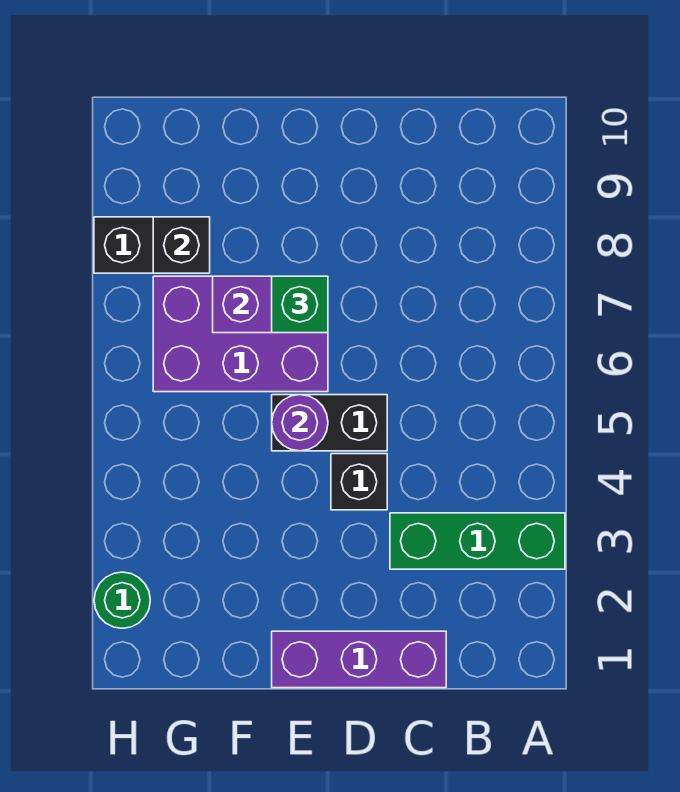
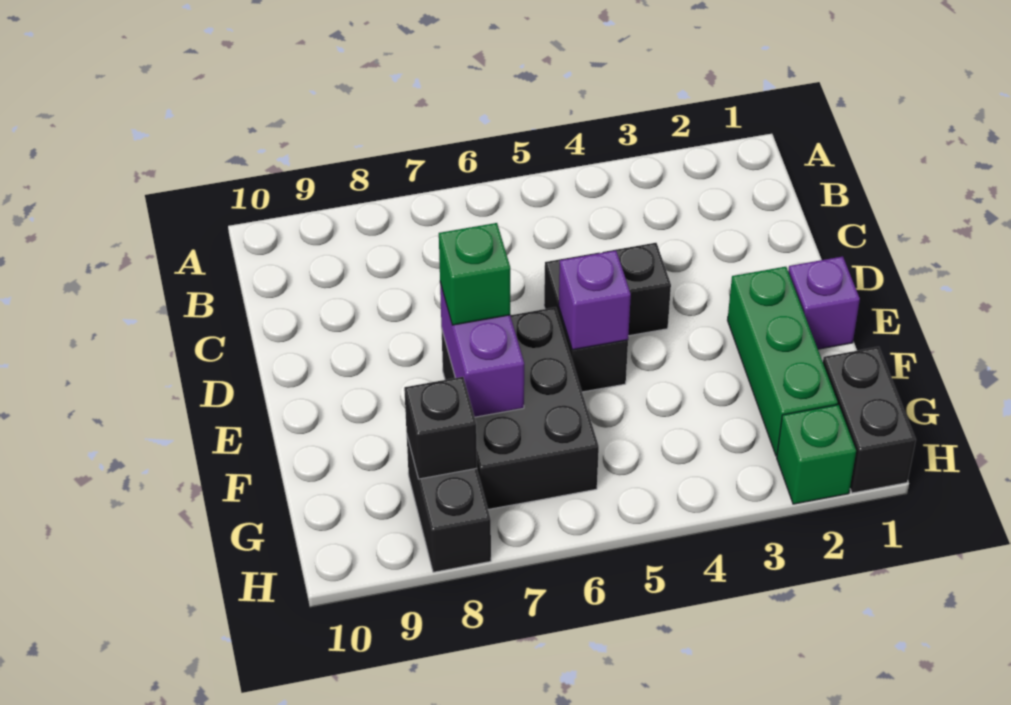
green 1x3 brick [390,513,565,569] -> green 1x3 brick moved to [728,267,838,456]
purple 1x3 brick [272,631,446,688] -> purple 1x1 brick [788,256,860,349]
purple 1x1 round brick [272,395,328,451] -> purple 1x1 brick [559,251,631,350]
purple 2x3 brick [153,276,328,392] -> black 2x3 brick [442,307,599,509]
none -> black 1x2 brick [823,347,916,493]
green 1x1 round brick [94,572,150,628] -> green 1x1 brick [777,405,856,504]

